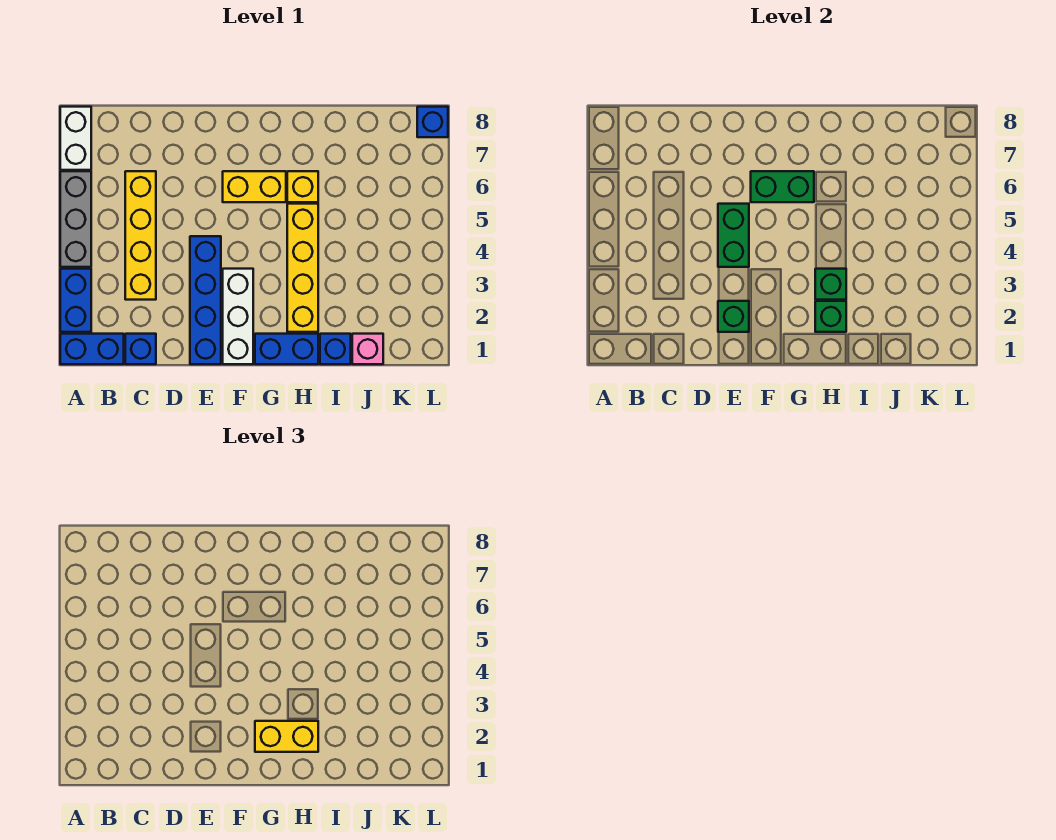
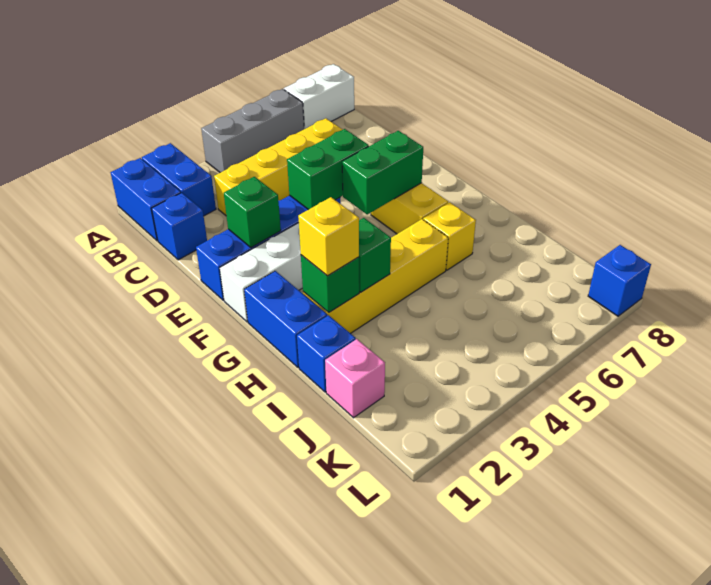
blue 1x2 brick [60,269,91,332] -> blue 1x2 brick turned to [142,143,216,216]
green 1x2 brick [751,171,814,202] -> green 1x2 brick turned to [342,131,423,215]
yellow 1x2 brick [255,721,318,752] -> yellow 1x1 brick [298,197,359,276]

